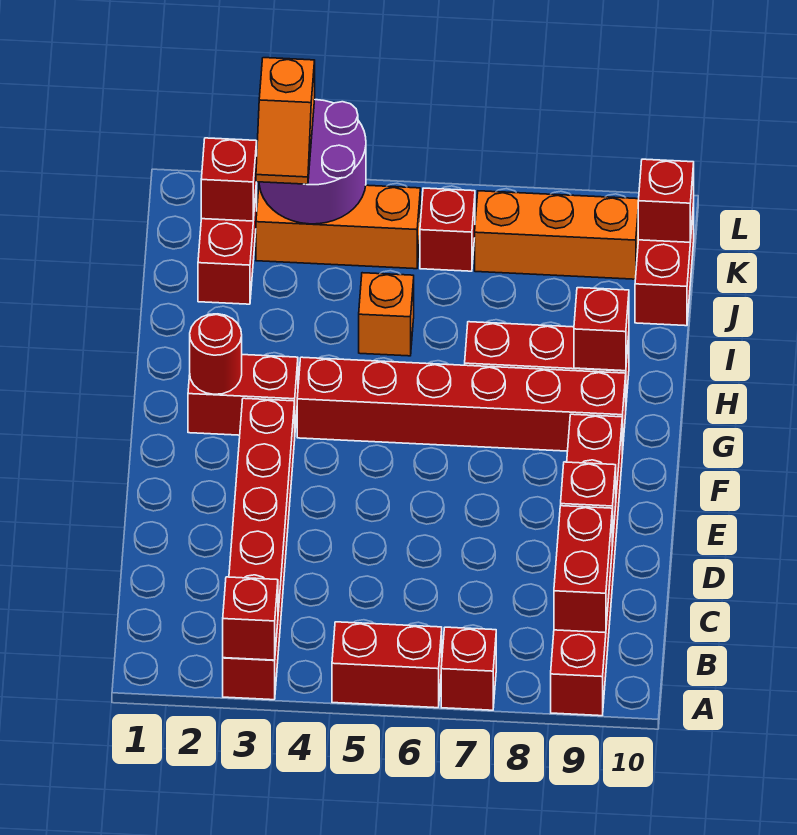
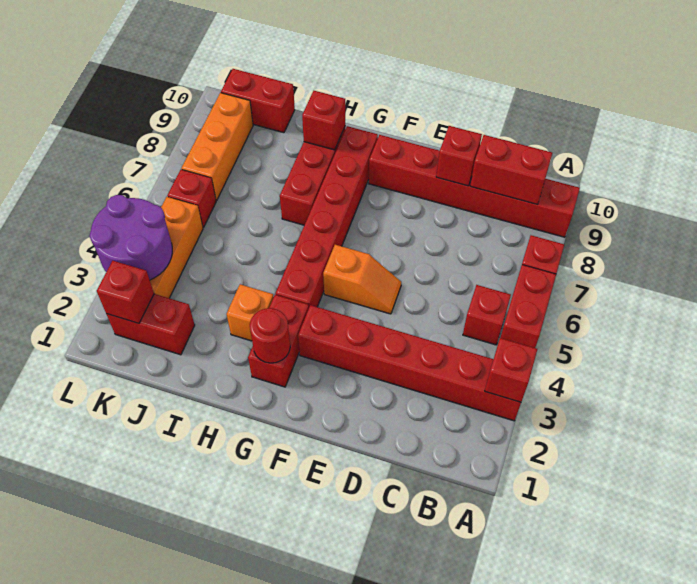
orange 1x1 brick [359,273,414,356] -> orange 1x1 brick moved to [227,284,274,341]
orange 1x2 slope [256,58,315,184] -> orange 1x2 slope moved to [323,245,401,314]
red 1x1 brick [638,159,694,242] -> red 1x1 brick moved to [463,285,511,345]

